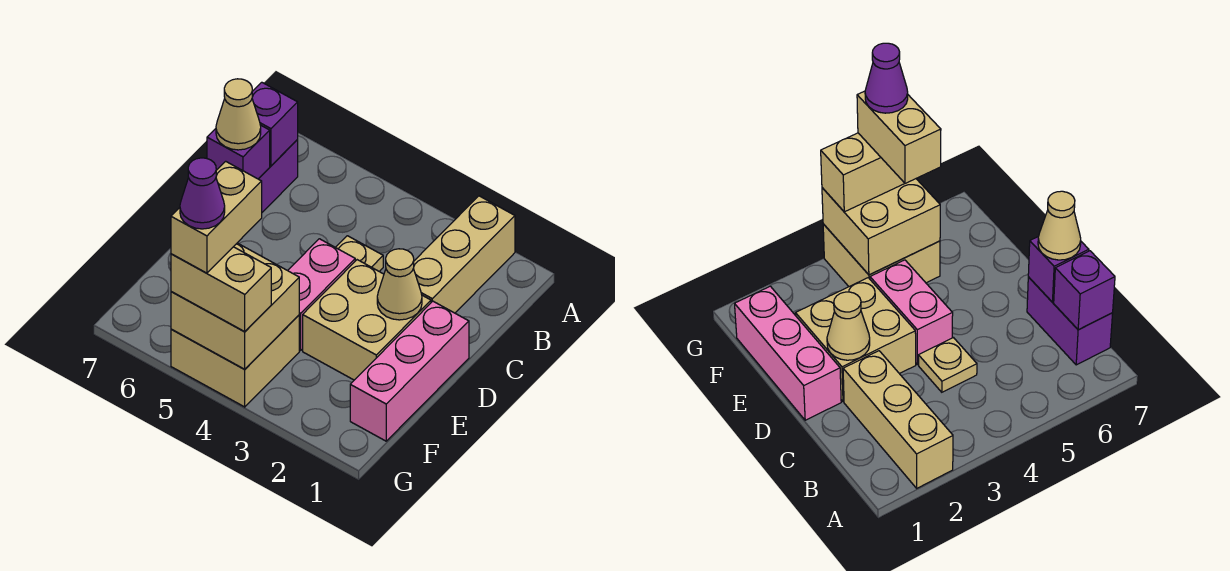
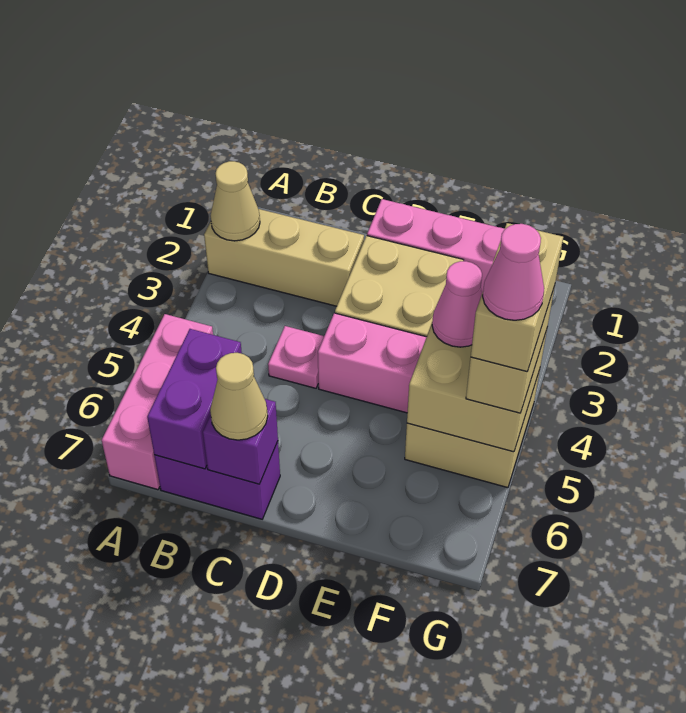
none -> pink 1x3 brick [102,314,213,490]
purple 1x1 brick [252,82,298,166] -> purple 1x2 brick [147,329,242,469]
tan 1x1 plate [336,236,383,271] -> pink 1x1 plate [268,326,324,388]
tan 1x1 cone [377,249,422,320] -> tan 1x1 cone moved to [211,161,260,241]
none -> pink 1x1 cone [432,261,482,347]
tan 1x2 brick [171,161,262,273] -> tan 1x2 brick turned to [471,223,563,371]
purple 1x1 cone [180,158,225,229] -> pink 1x1 cone [483,224,544,320]

